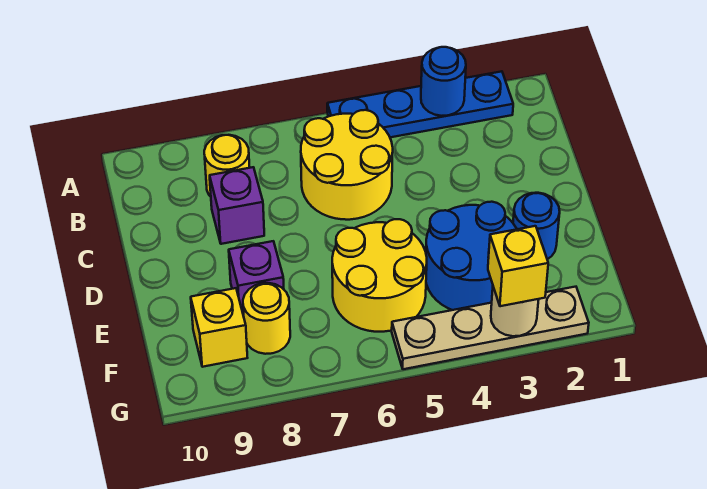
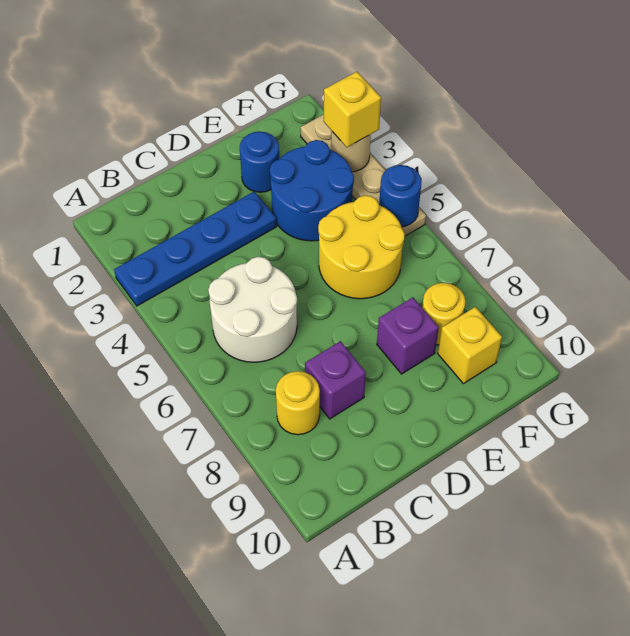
blue 1x4 plate [327,71,513,137] -> blue 1x4 plate turned to [114,191,277,306]
blue 1x1 round brick [421,47,466,116] -> blue 1x1 round brick moved to [379,165,422,227]
yellow 2x2 round brick [301,110,393,220] -> white 2x2 round brick [208,257,297,362]

